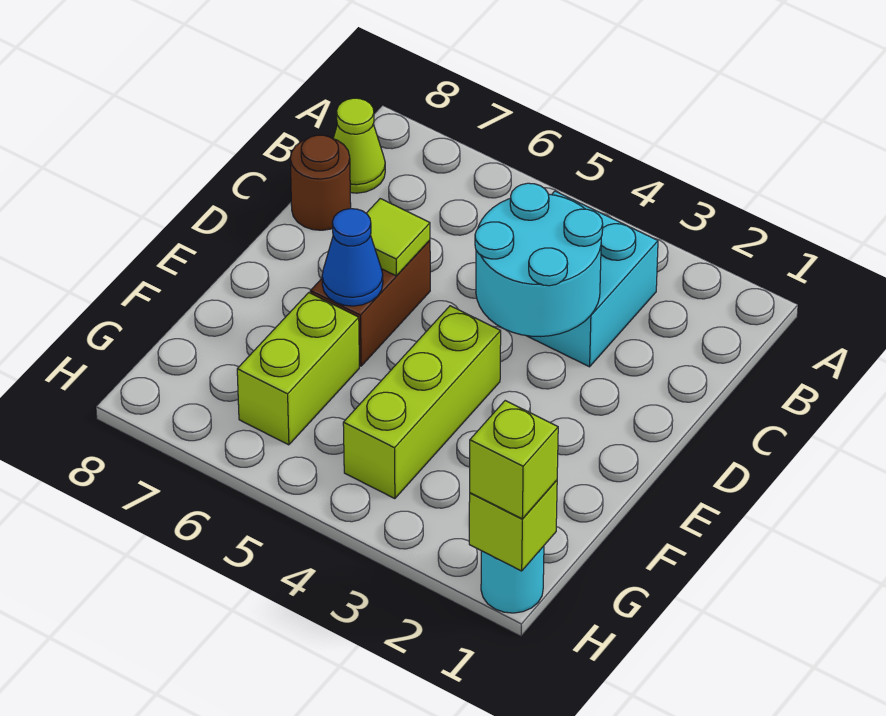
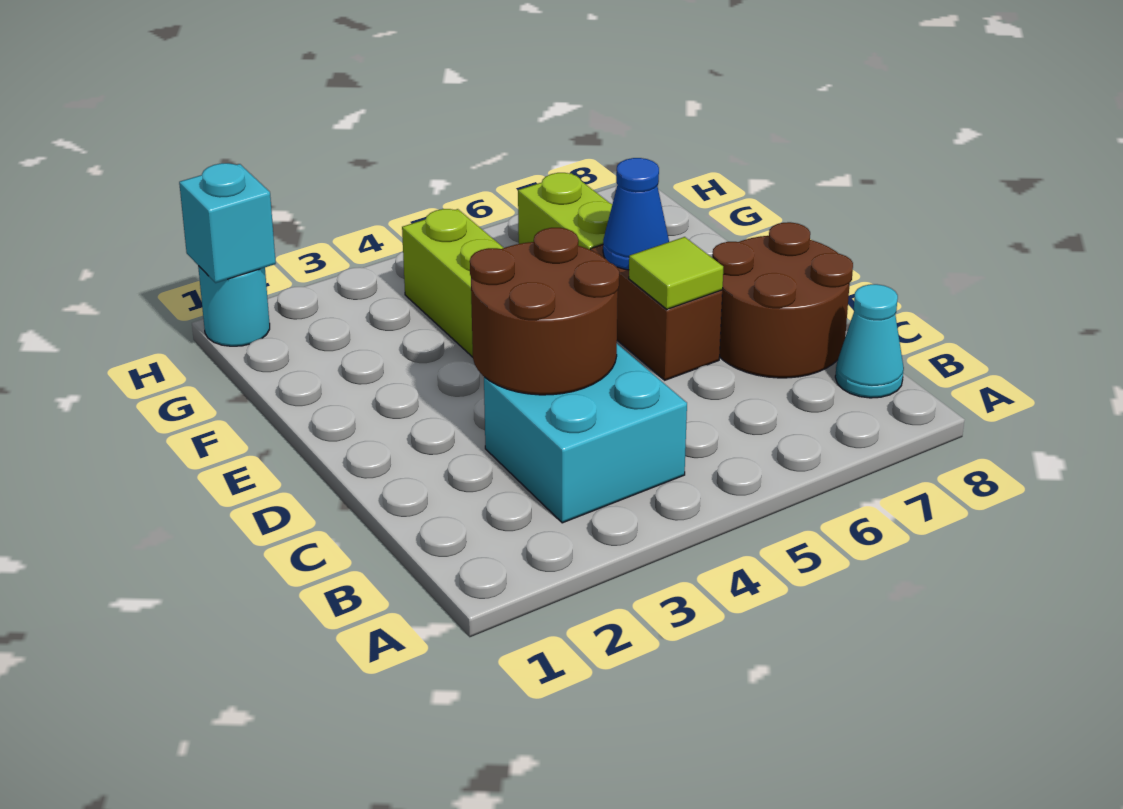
lime 1x1 cone [333,98,385,193] -> cyan 1x1 cone [835,284,904,398]
cyan 2x2 round brick [475,183,603,337] -> brown 2x2 round brick [470,228,619,395]
brown 1x1 round brick [290,135,351,230] -> brown 2x2 round brick [712,222,853,378]
lime 1x1 brick [469,480,557,571] -> cyan 1x1 brick [179,163,276,283]
lime 1x1 brick [470,401,558,519] -> none

